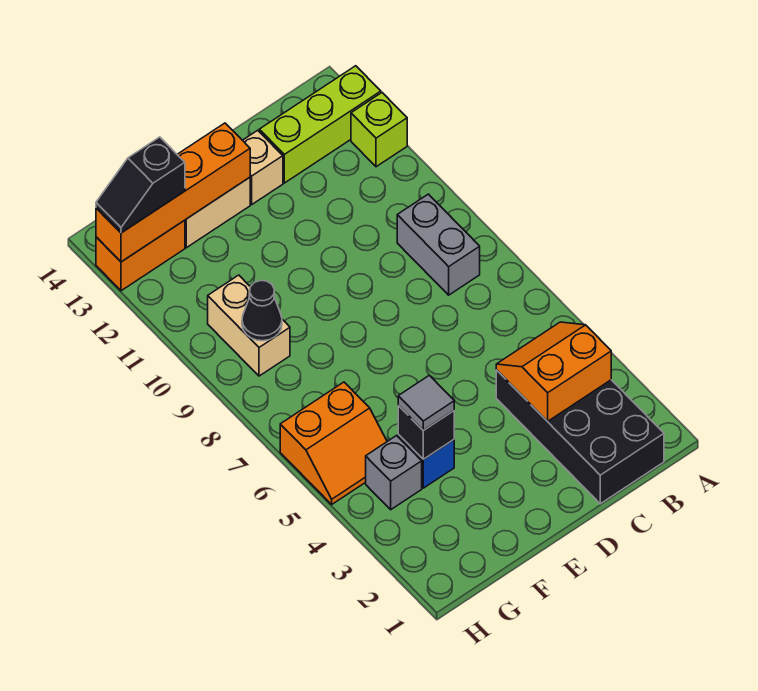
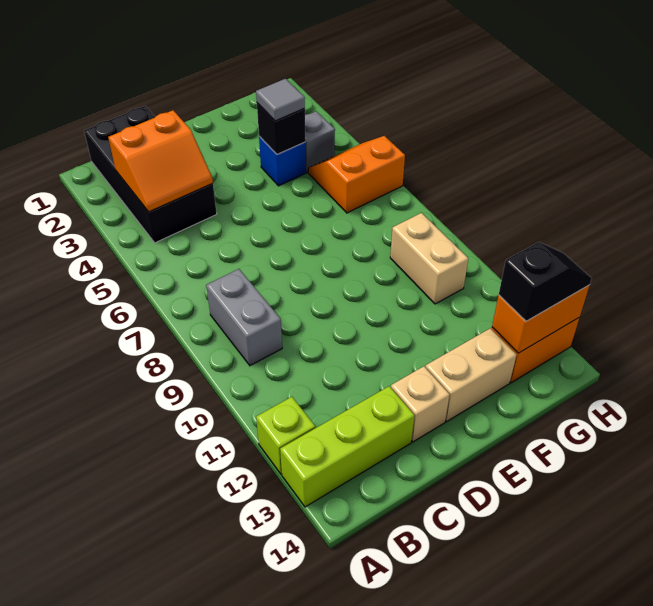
orange 1x4 brick [96,123,250,262] -> orange 1x2 brick [492,285,590,353]
black 1x1 cone [242,281,282,341] -> none

